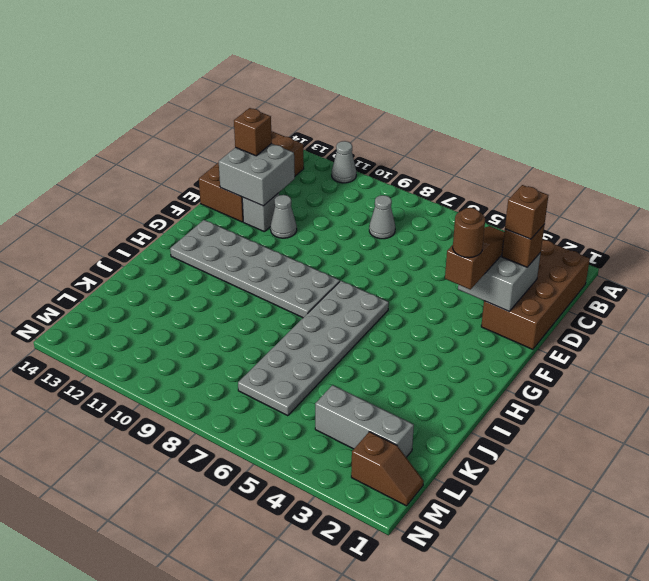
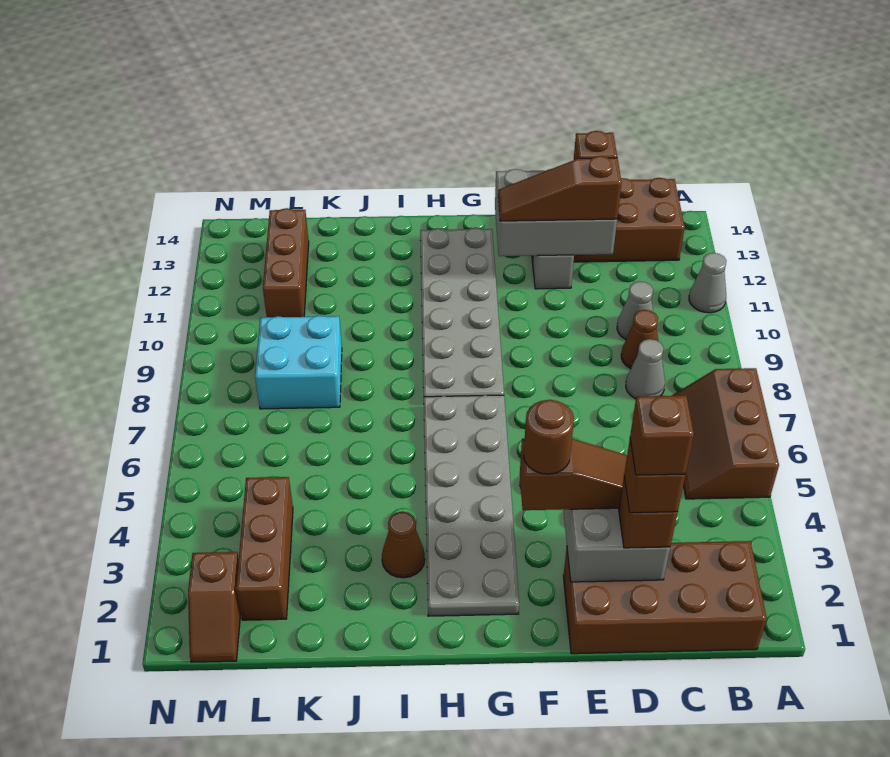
none -> brown 2x3 slope [672,368,779,499]
none -> brown 1x1 cone [621,310,658,369]
none -> brown 1x1 brick [630,396,694,475]
grey 2x2 brick [219,143,295,206] -> grey 2x3 brick [495,169,617,256]
none -> brown 1x3 slope [498,156,622,221]
grey 1x1 cone [271,195,297,238] -> grey 1x1 cone moved to [617,281,653,339]
grey 2x6 plate [238,281,389,416] -> grey 2x6 plate turned to [424,395,519,616]
none -> brown 1x1 cone [382,512,425,578]
none -> cyan 2x2 brick [255,316,342,409]
grey 1x3 brick [315,385,414,457] -> brown 1x3 brick [236,477,293,620]
none -> brown 1x3 brick [263,208,309,317]

